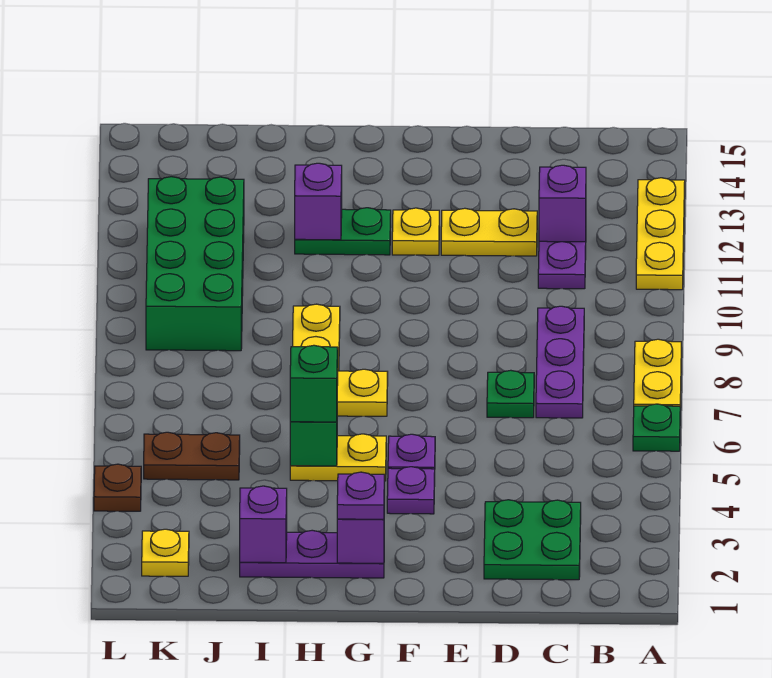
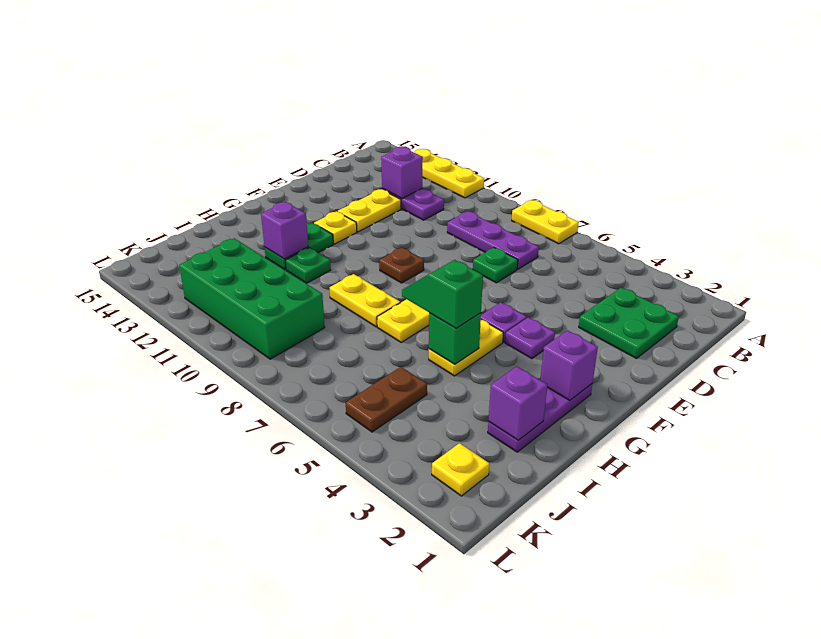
green 1x1 plate [633,404,680,451] -> green 1x1 plate moved to [285,248,331,283]
purple 1x1 plate [337,472,384,519] -> none
brown 1x1 plate [94,464,141,511] -> brown 1x1 plate moved to [379,248,424,283]

